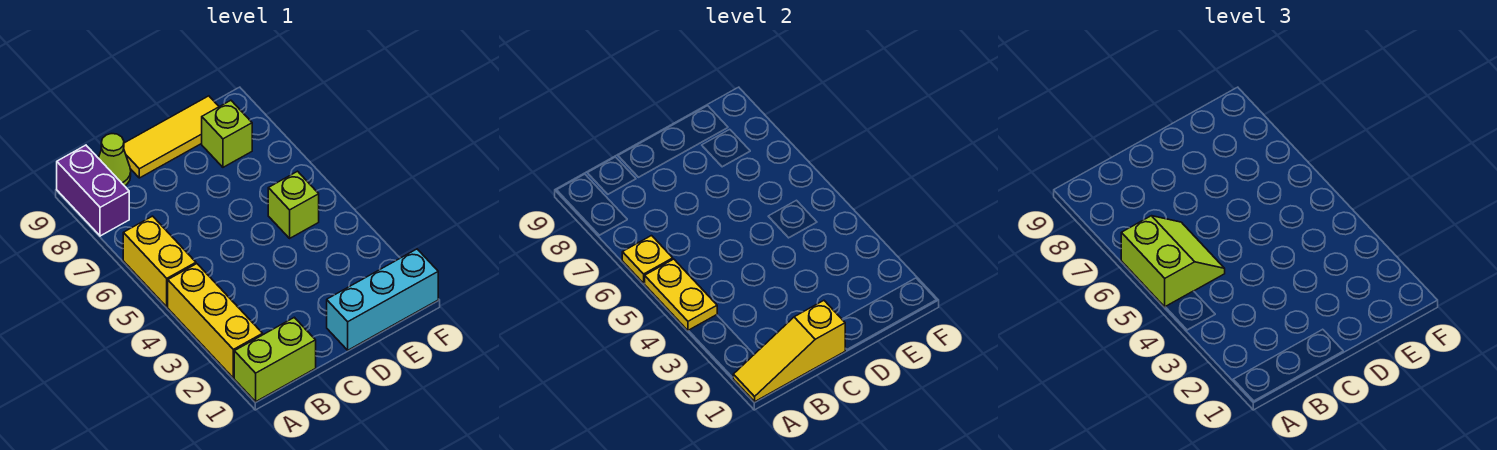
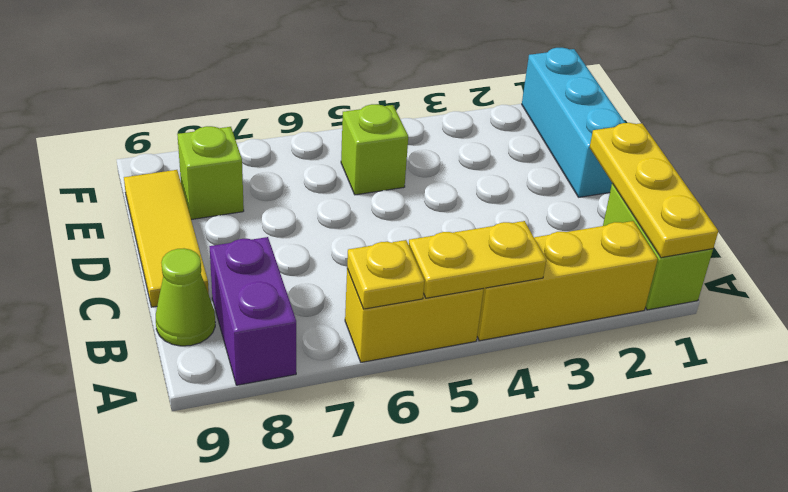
yellow 1x3 slope [733,301,845,402] -> yellow 1x3 plate [590,123,718,258]
lime 2x2 slope [1121,216,1225,307] -> none
purple 1x2 brick [57,145,129,236] -> purple 1x2 brick turned to [209,237,296,385]

